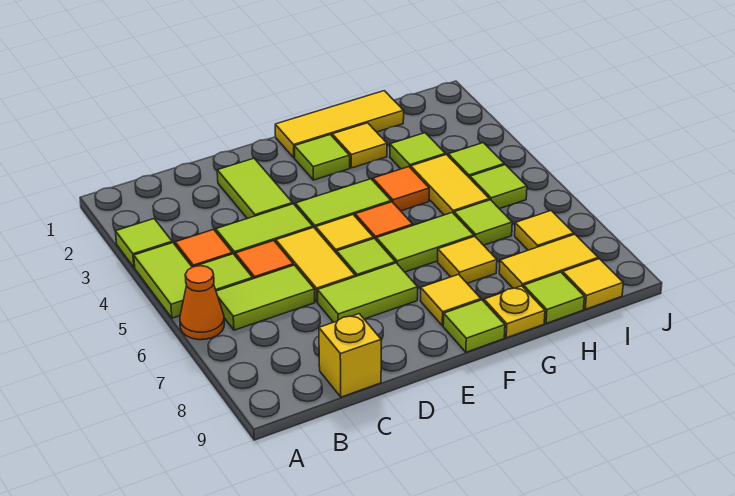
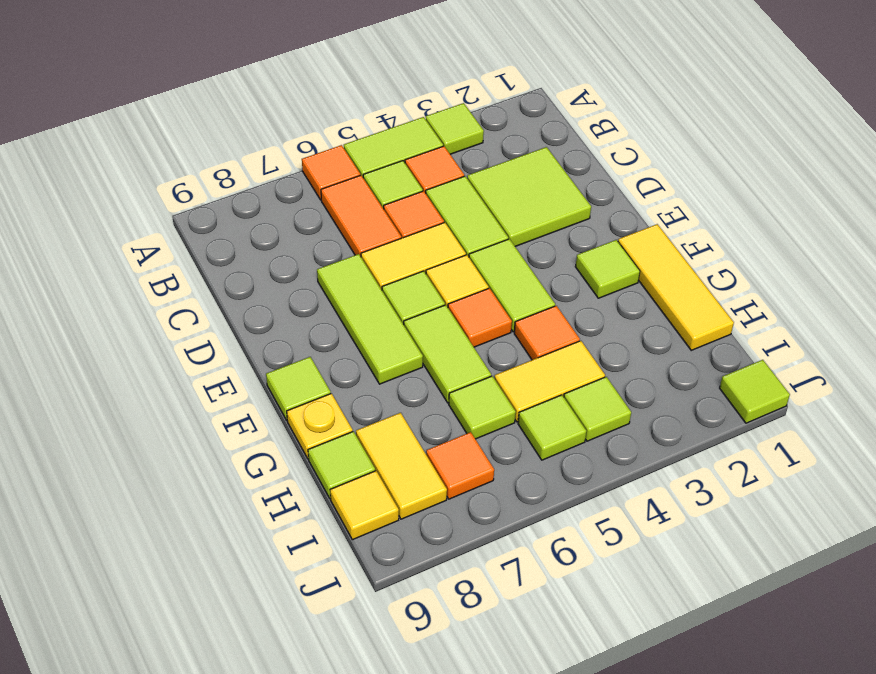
orange 1x1 cone [180,266,224,340] -> orange 1x1 tile [302,145,360,200]
lime 1x2 tile [216,265,315,330] -> orange 1x2 tile [321,175,401,256]
yellow 1x1 brick [319,314,381,397] -> none
lime 1x2 tile [217,158,293,219] -> lime 2x2 tile [467,147,591,246]
lime 1x2 tile [318,263,418,322] -> lime 1x3 tile [317,254,423,384]
yellow 1x1 tile [420,274,481,326] -> none
yellow 1x1 tile [332,123,387,168] -> none
yellow 1x1 tile [438,236,497,283] -> none
lime 1x1 tile [390,133,445,169] -> lime 1x1 tile moved to [720,360,790,423]
yellow 1x1 tile [515,211,574,250] -> orange 1x1 tile [426,432,494,499]

